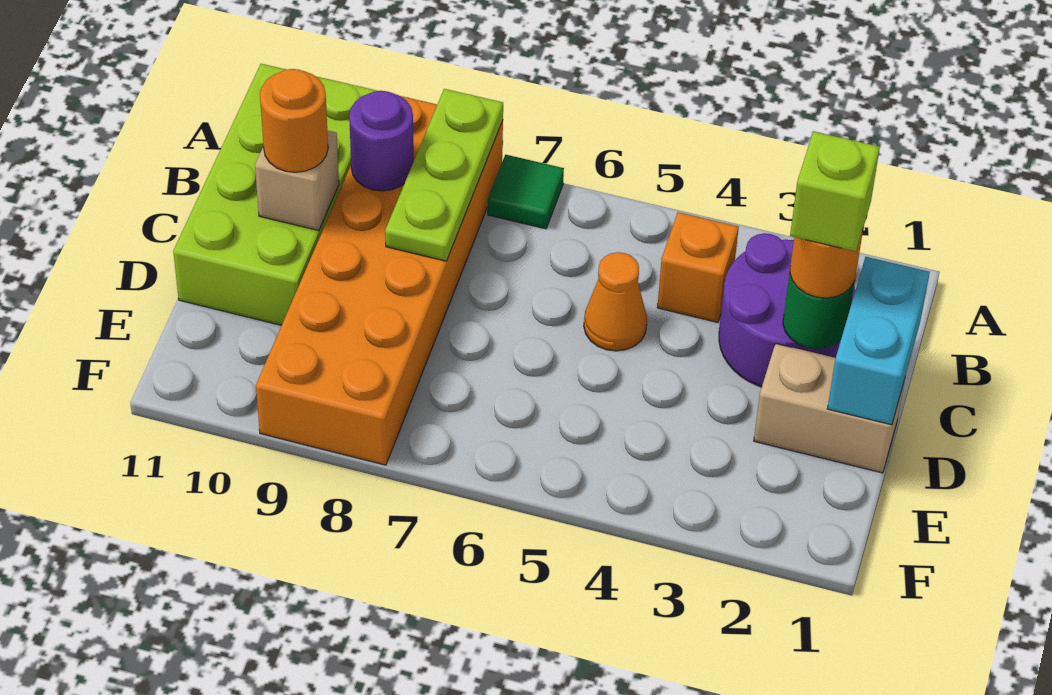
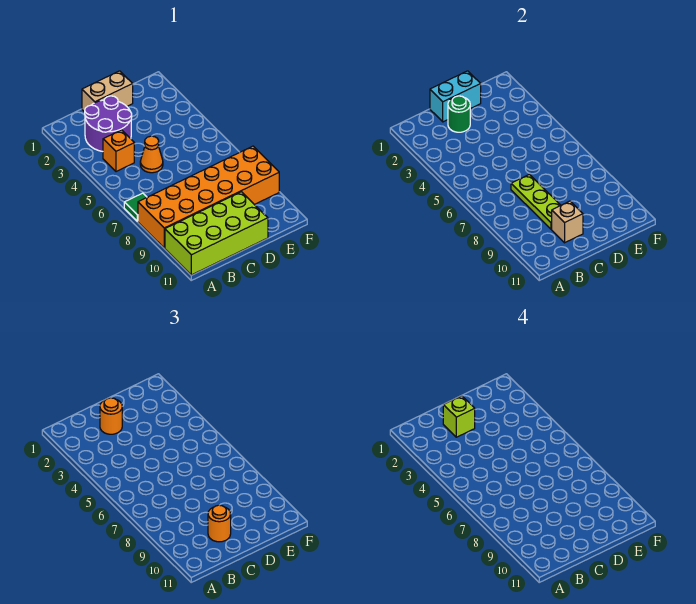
lime 1x3 plate [385,89,503,261] -> lime 1x3 plate turned to [511,174,561,229]
purple 1x1 round brick [349,91,414,191] -> none
tan 1x2 brick [754,344,905,473] -> tan 1x2 brick turned to [82,71,133,112]

